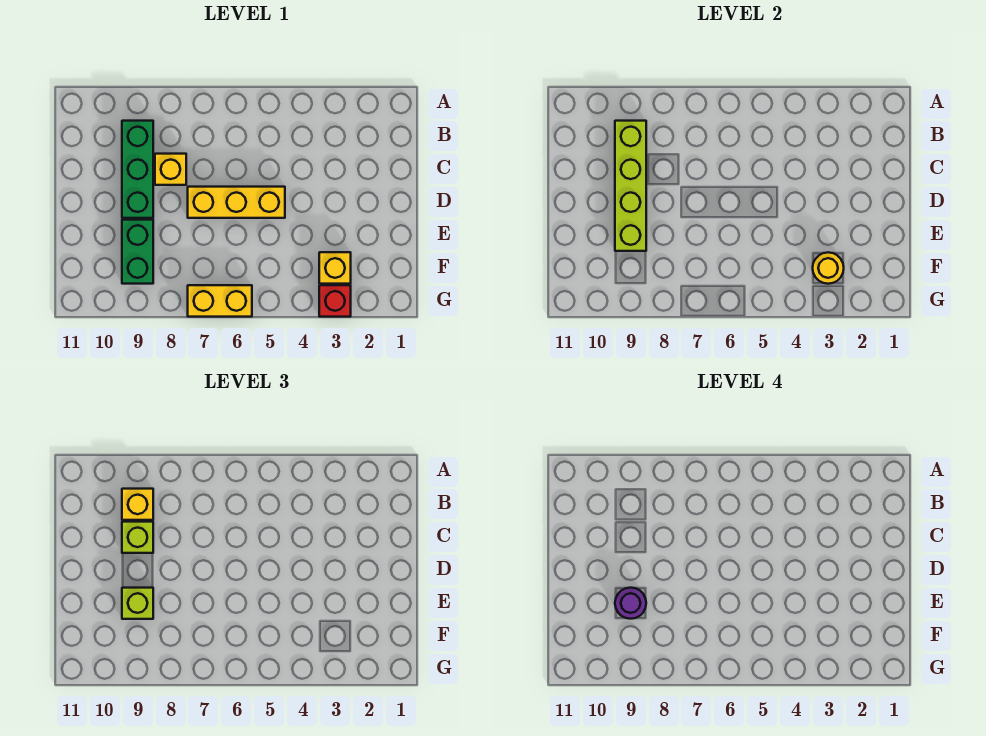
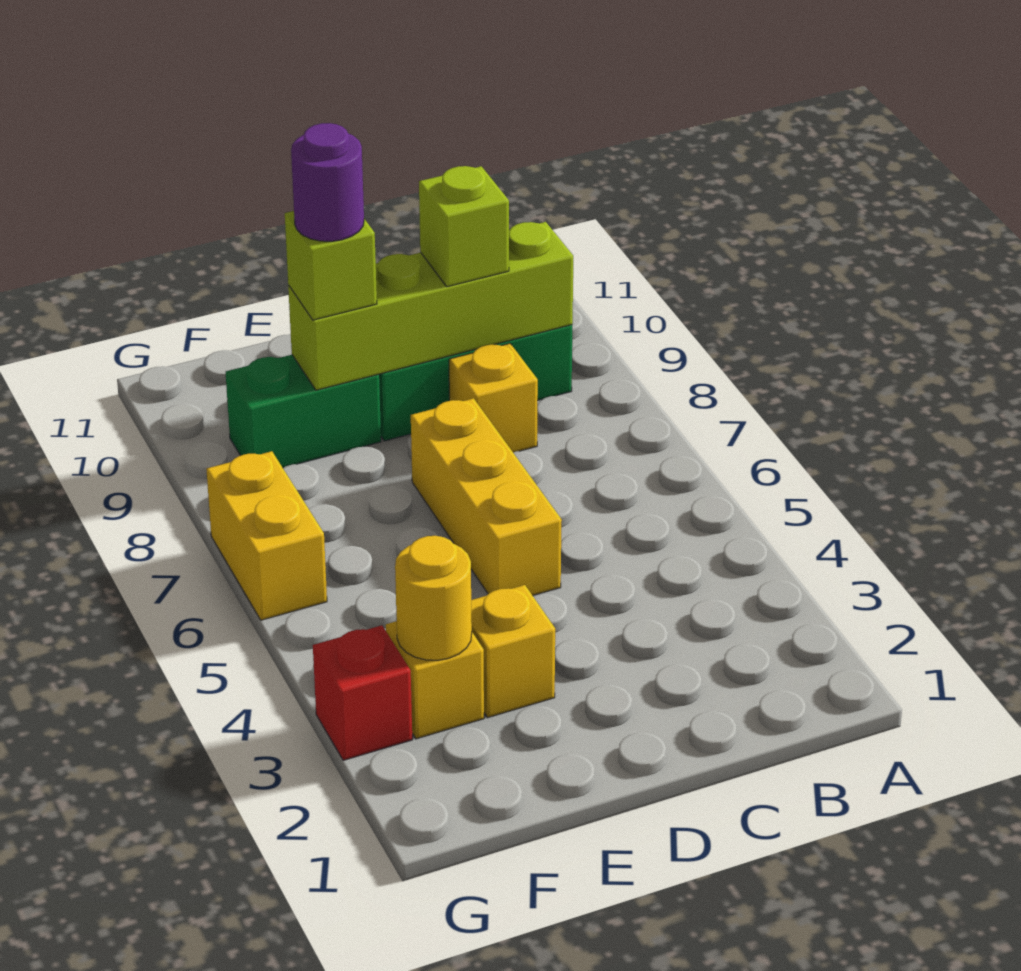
yellow 1x1 brick [122,489,153,520] -> yellow 1x1 brick moved to [471,585,555,718]

